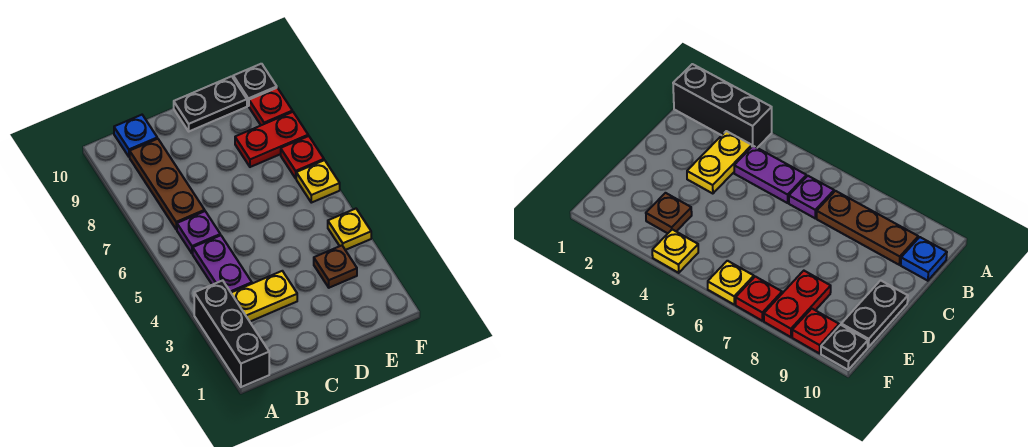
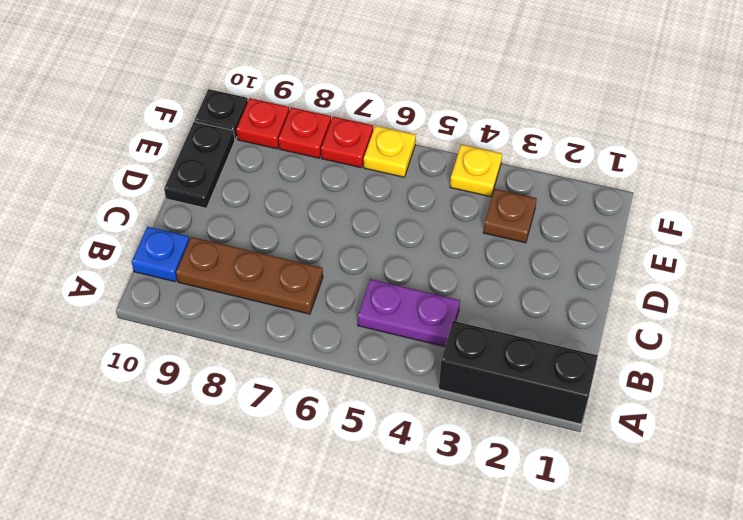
yellow 1x2 plate [231,271,297,321] -> none
purple 1x1 plate [177,211,220,254] -> none
red 1x2 plate [235,112,308,167] -> red 1x1 plate [278,107,331,158]

